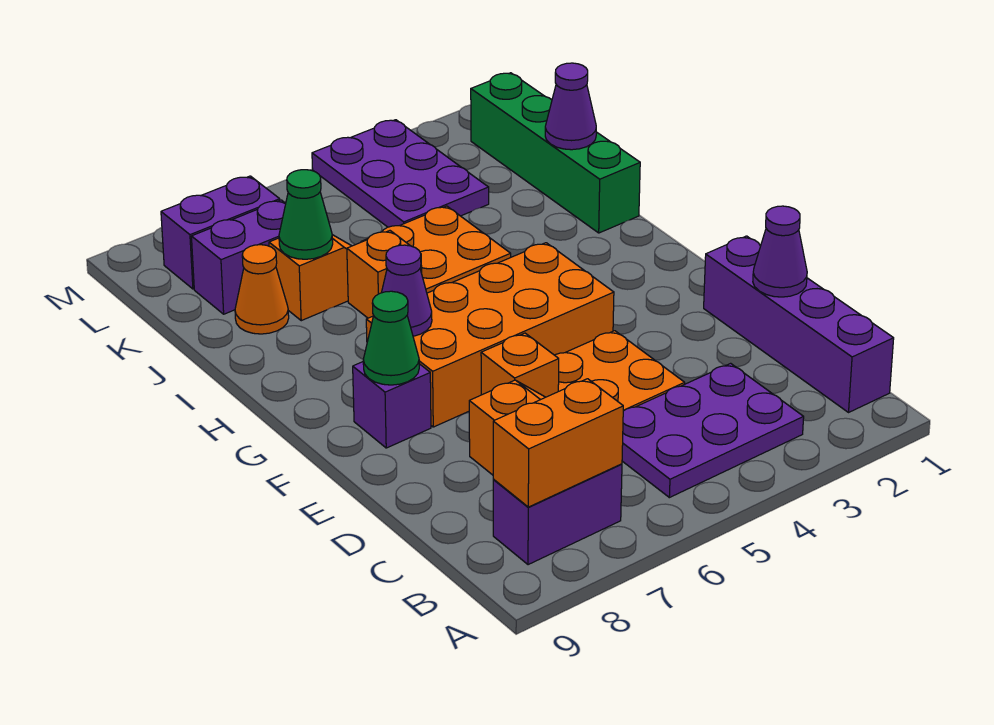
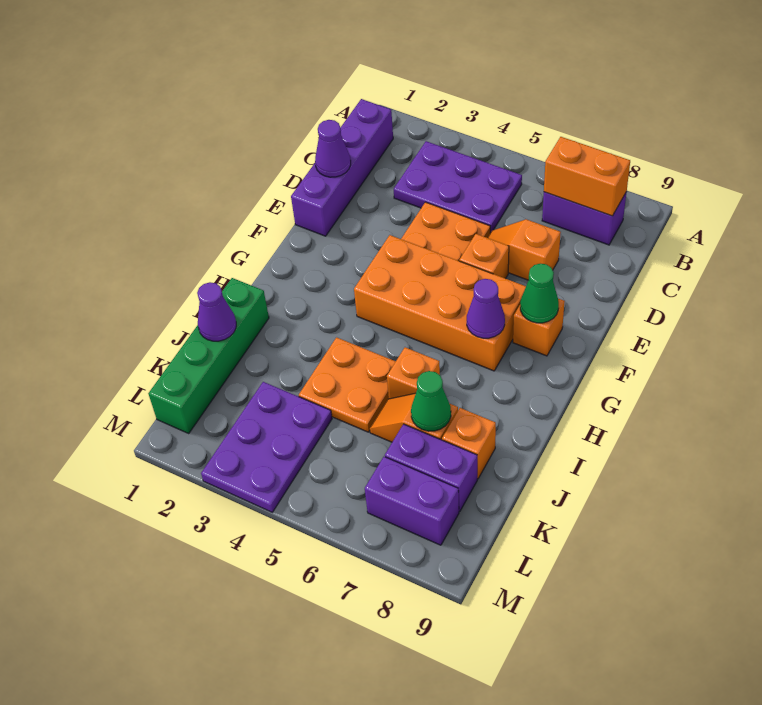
purple 1x1 brick [353,362,431,448] -> orange 1x1 brick [513,299,565,356]
orange 1x1 cone [235,245,289,334] -> orange 1x1 brick [442,408,496,479]

